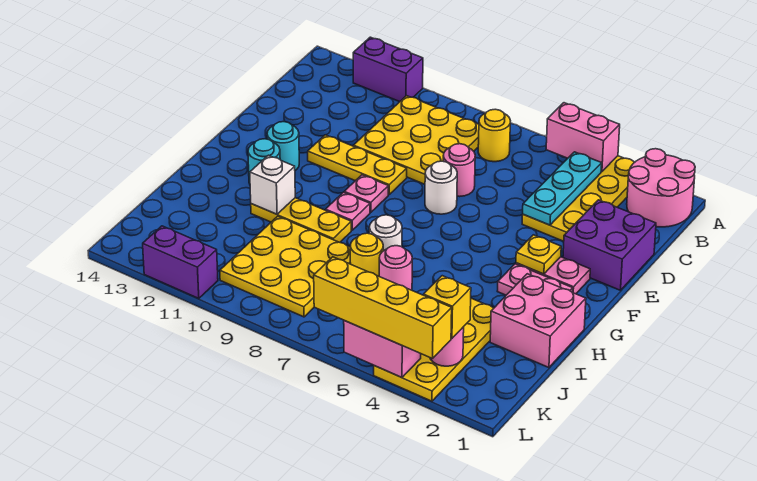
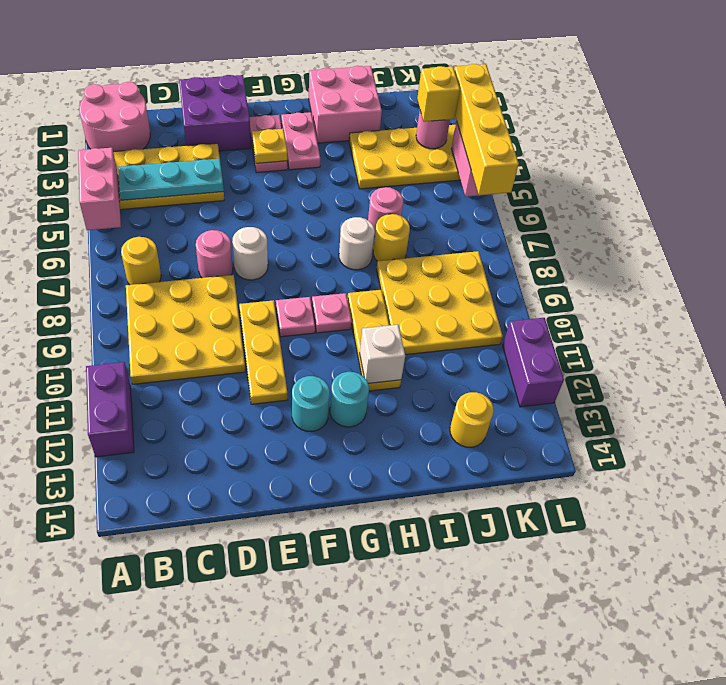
none -> yellow 1x1 round brick [450,392,494,447]

